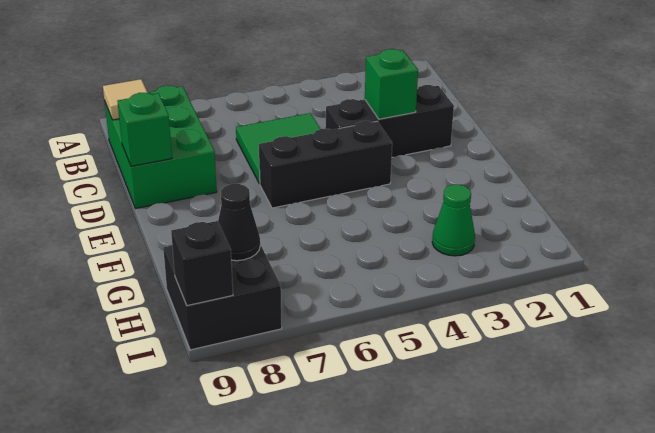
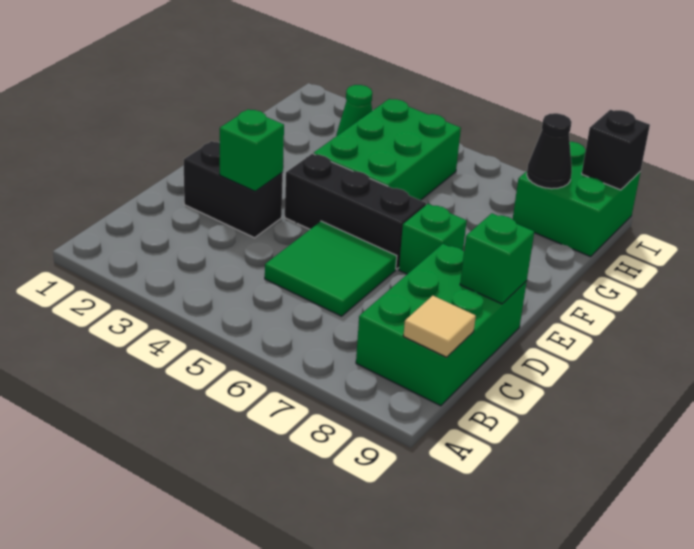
black 1x3 brick [326,85,454,157] -> black 1x2 brick [184,141,283,238]
none -> green 1x1 brick [399,204,467,274]
none -> green 2x3 brick [314,99,461,200]
black 2x2 brick [163,245,282,350] -> green 2x2 brick [513,142,641,257]

